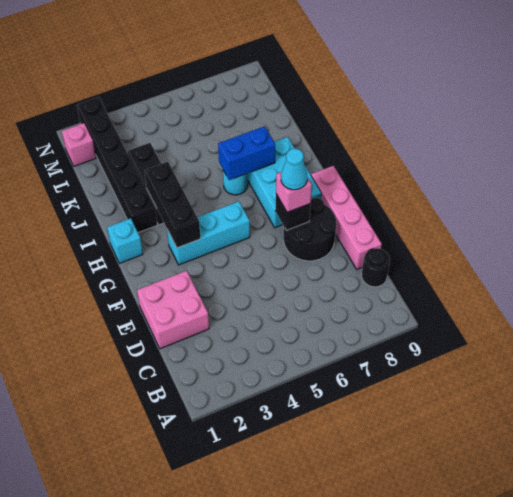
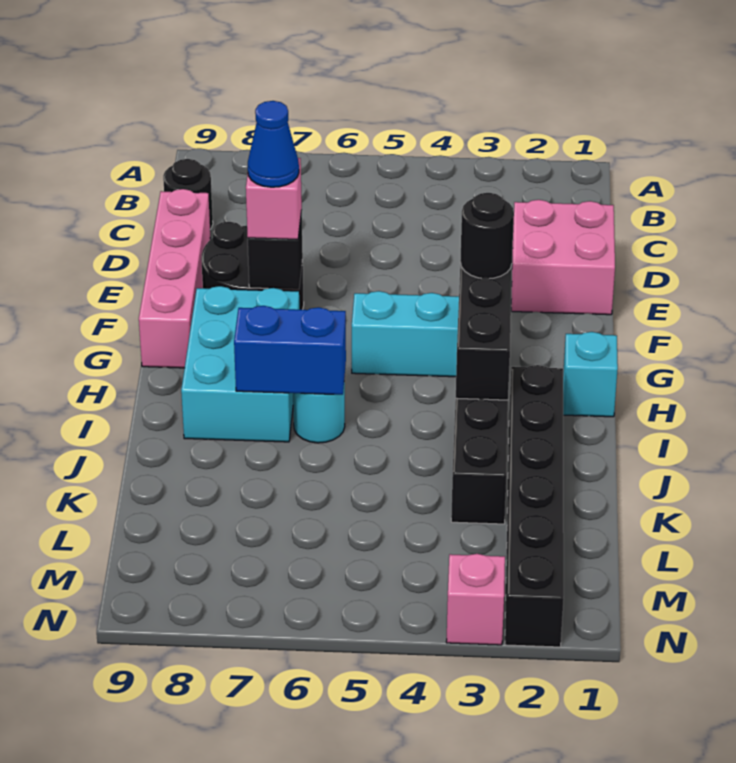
cyan 1x1 cone [281,149,307,190] -> blue 1x1 cone [248,101,299,187]
none -> black 1x1 round brick [460,193,514,279]
pink 1x1 brick [62,123,96,166] -> pink 1x1 brick moved to [446,554,505,645]

